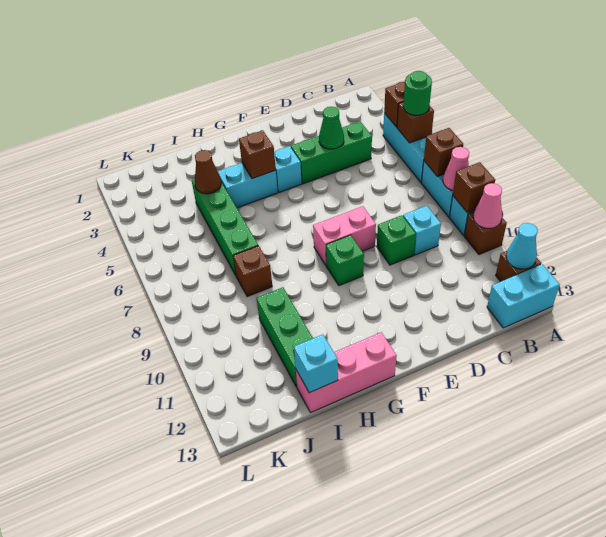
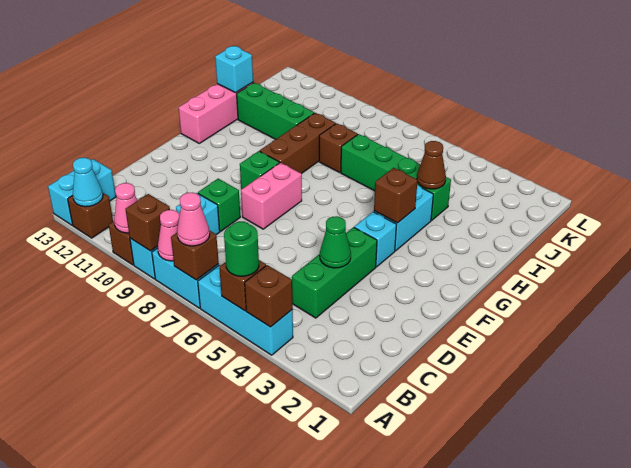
none -> pink 1x1 cone [177,193,210,246]
none -> brown 1x3 brick [260,113,336,174]

